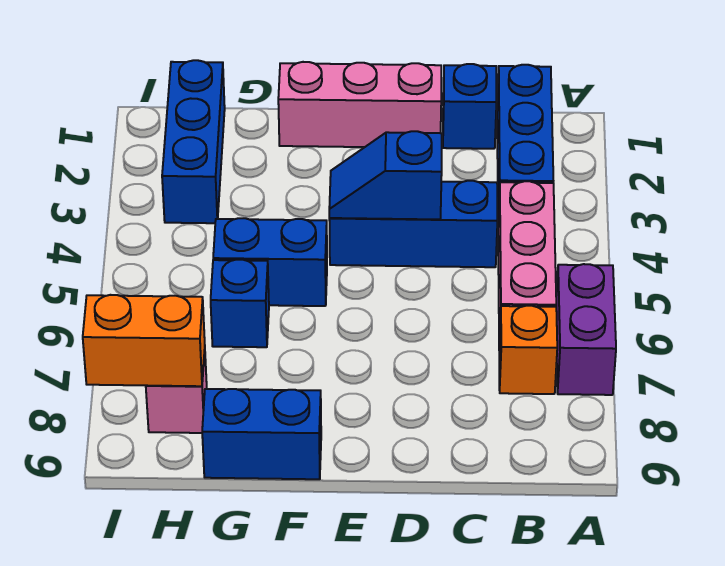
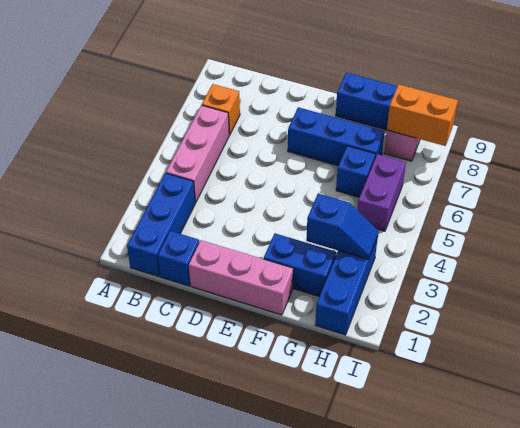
purple 1x2 brick [556,264,616,395] -> purple 1x2 brick moved to [357,154,406,231]
blue 1x3 brick [329,181,497,267] -> blue 1x3 brick moved to [288,107,385,166]
blue 1x2 slope [329,131,442,219] -> blue 1x2 slope moved to [306,194,378,260]
blue 1x2 brick [213,218,327,306] -> blue 1x2 brick moved to [264,233,336,297]

